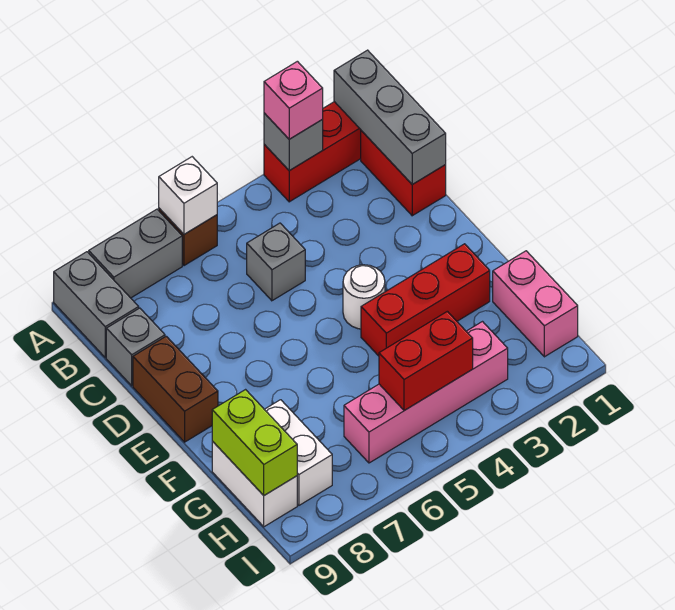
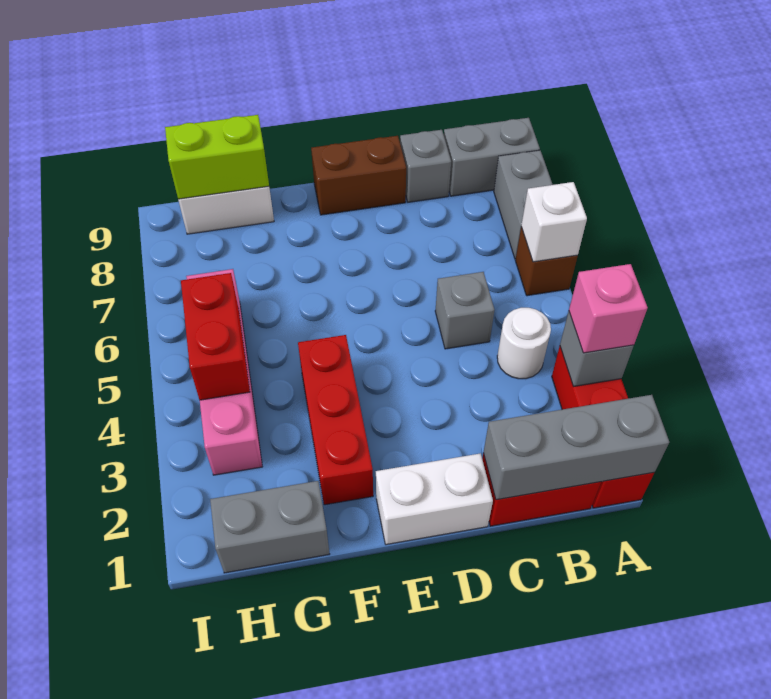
white 1x1 round brick [343,265,385,329] -> white 1x1 round brick moved to [497,308,551,379]
pink 1x2 brick [493,251,578,357] -> grey 1x2 brick [210,481,329,573]
white 1x2 brick [264,400,332,505] -> white 1x2 brick moved to [376,453,493,545]

